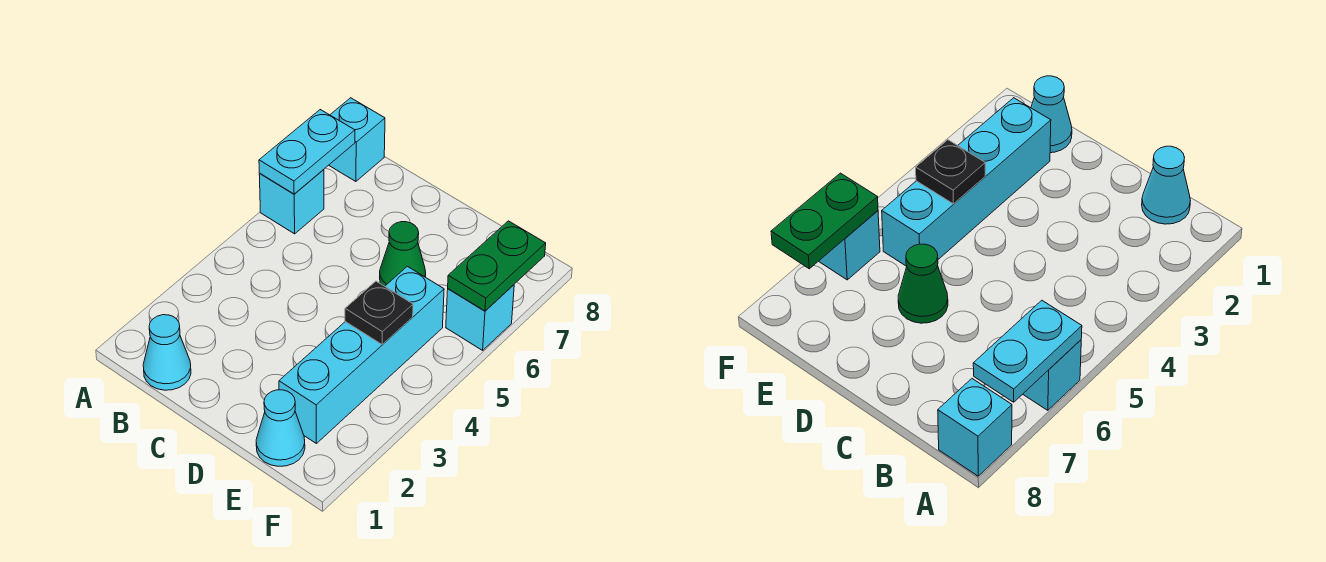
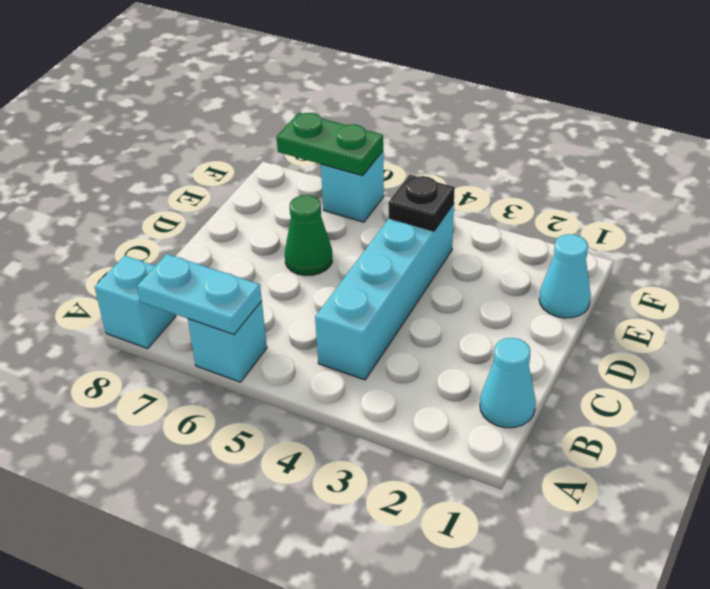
cyan 1x4 brick [279,266,444,443] -> cyan 1x4 brick turned to [315,204,454,380]

